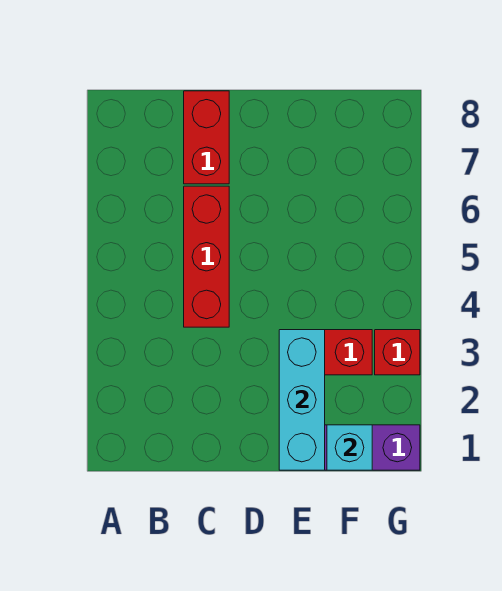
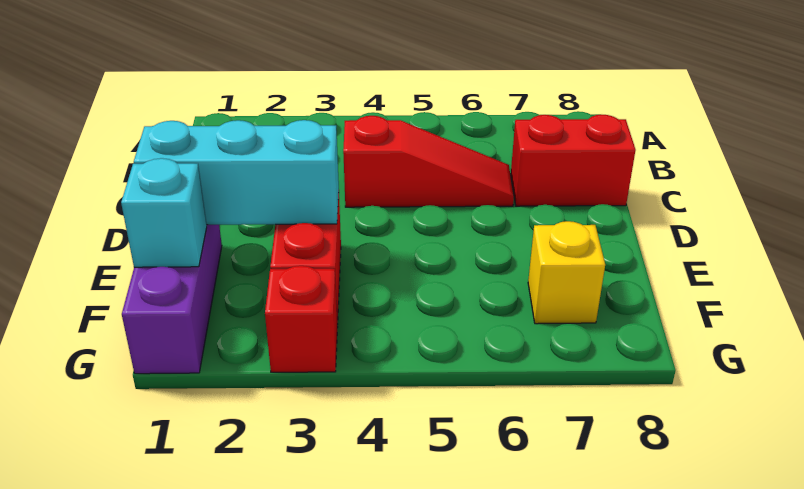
red 1x3 brick [184,186,229,327] -> red 1x3 slope [343,116,514,207]
none -> yellow 1x1 brick [528,221,605,324]

